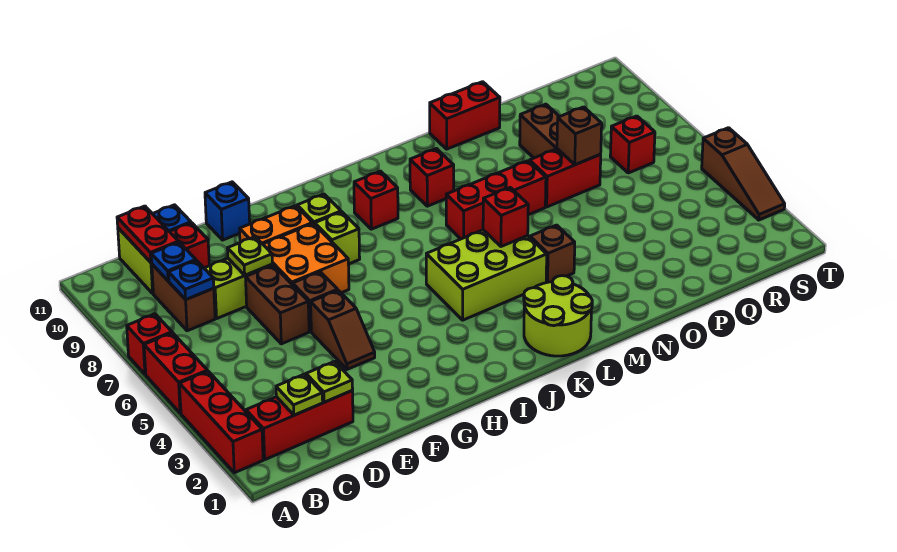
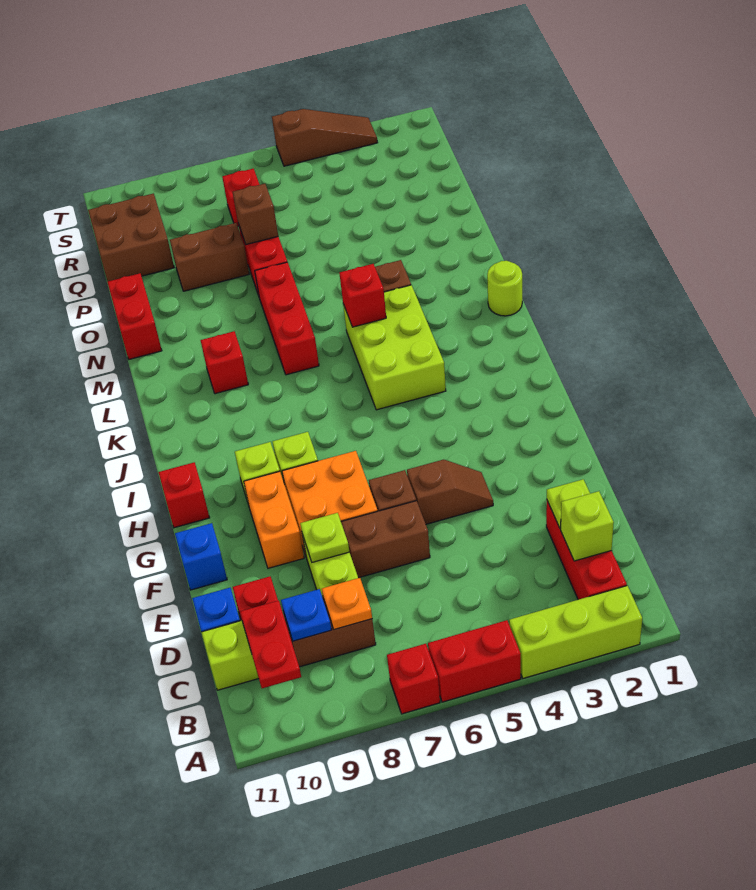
red 1x3 brick [179,371,263,473] -> lime 1x3 brick [509,586,642,678]
lime 1x1 plate [276,374,323,415] -> lime 1x1 brick [561,491,614,561]
blue 1x1 plate [168,261,214,300] -> orange 1x1 plate [322,578,372,630]
red 1x2 plate [117,206,178,262] -> red 1x2 plate turned to [240,601,301,688]
red 1x1 brick [354,171,398,229] -> red 1x1 brick moved to [158,462,210,528]
lime 2x2 round brick [524,276,592,356] -> lime 1x1 round brick [487,261,522,316]
none -> brown 2x2 brick [88,194,174,282]

